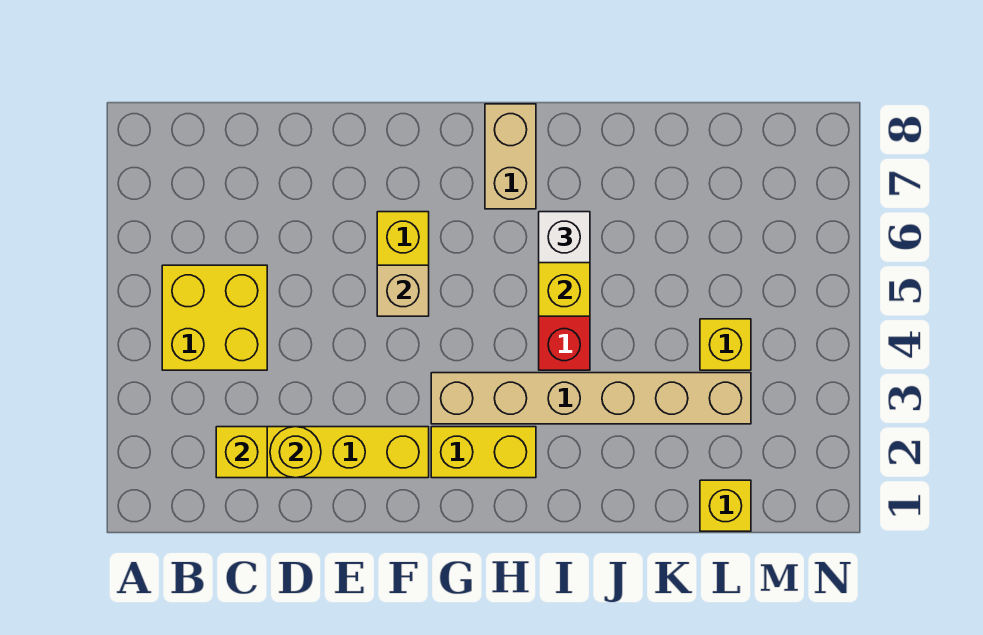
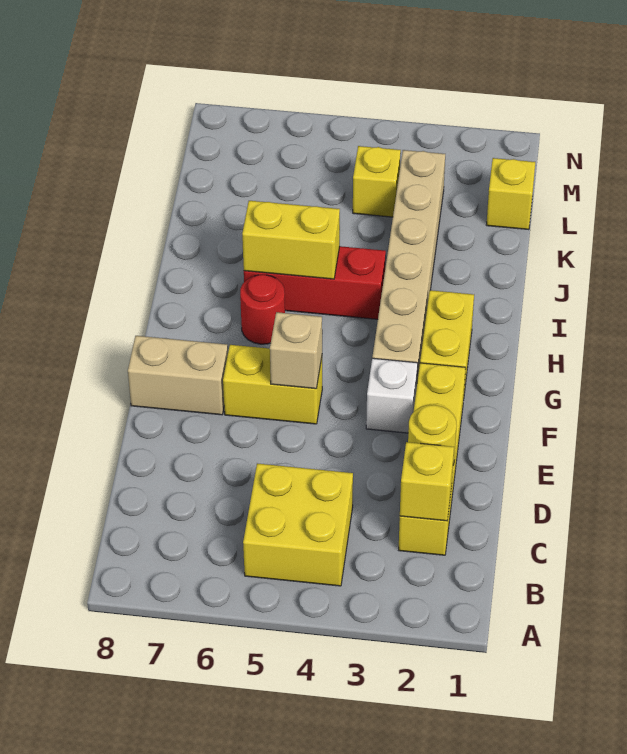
none -> red 1x1 round brick [240,275,285,344]
tan 1x2 brick [485,104,536,209] -> tan 1x2 brick moved to [128,336,228,415]
white 1x1 brick [539,212,590,263] -> white 1x1 brick moved to [366,358,418,433]

